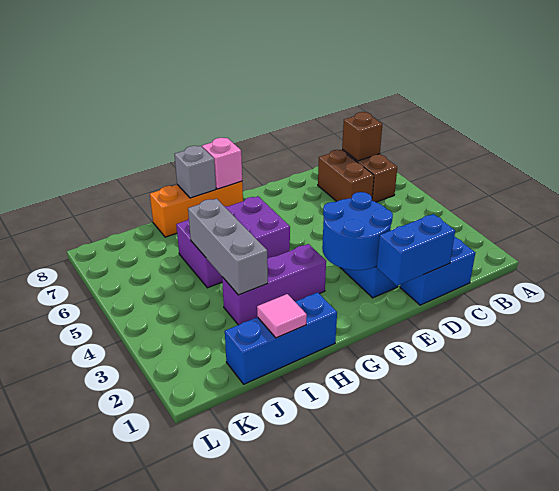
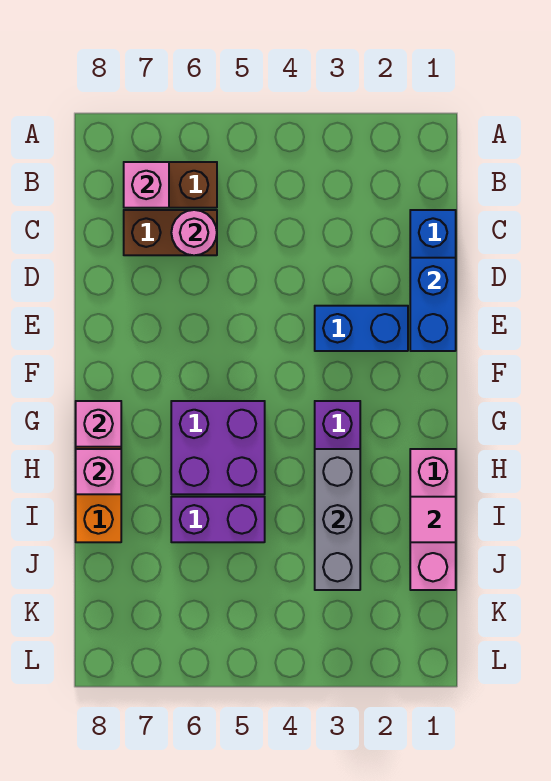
brown 1x1 brick [342,112,382,161] -> pink 1x1 brick [124,162,169,208]
none -> pink 1x1 round brick [171,210,217,255]
blue 2x2 round brick [322,192,393,270] -> none
blue 1x3 brick [225,292,337,384] -> pink 1x3 brick [410,449,456,590]
grey 1x1 brick [174,146,216,198] -> pink 1x1 brick [76,449,121,494]
grey 1x3 brick [188,199,268,295] -> grey 1x3 brick turned to [315,449,360,590]

